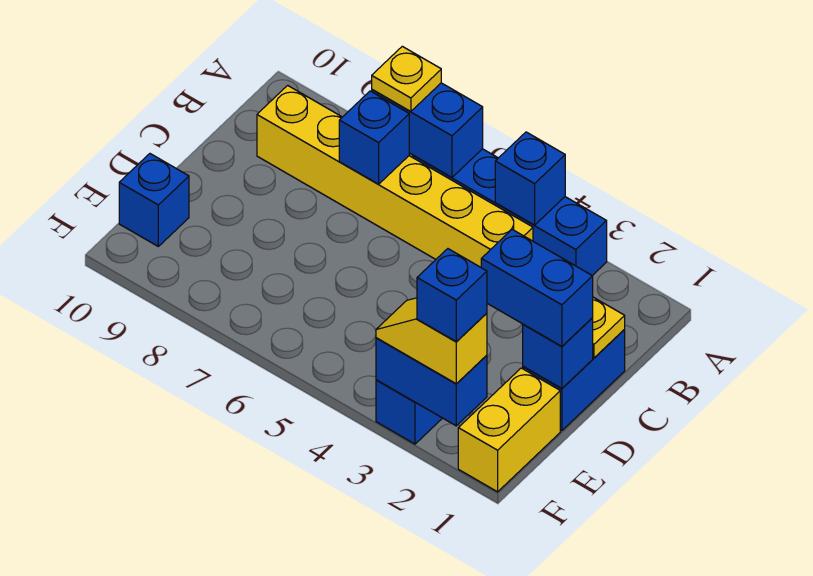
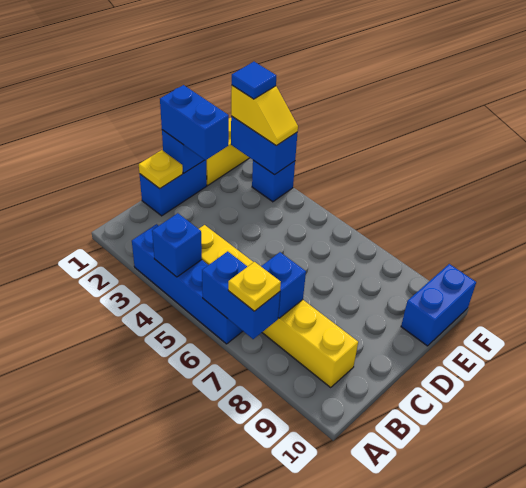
blue 1x1 brick [119,154,189,246] -> blue 1x2 brick [401,264,476,346]
blue 1x1 brick [417,249,487,342] -> blue 1x1 tile [232,62,276,99]

